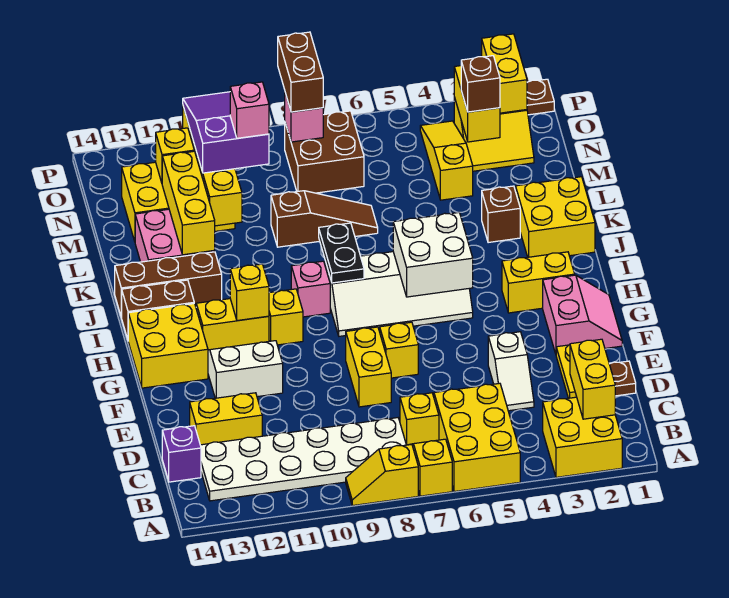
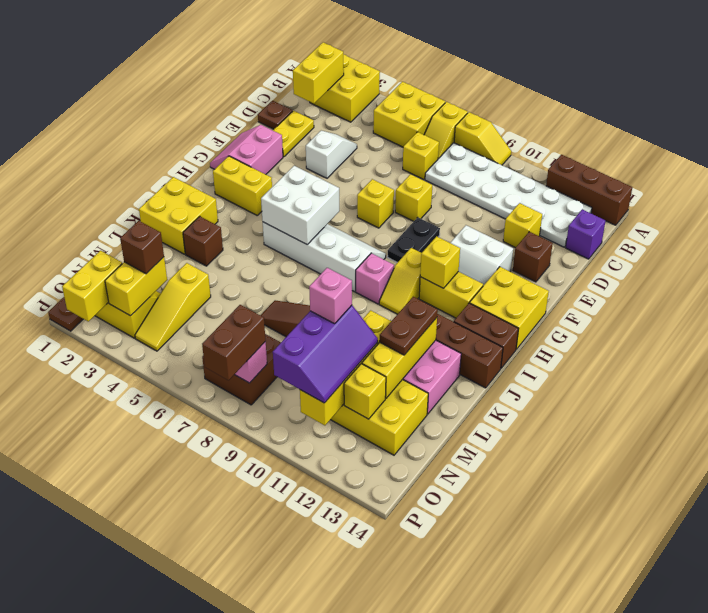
yellow 2x3 brick [434,383,520,492] -> yellow 2x2 brick [373,82,445,147]
none -> brown 1x3 brick [546,155,632,225]
yellow 1x2 brick [190,393,262,445] -> yellow 1x1 brick [503,203,542,248]
yellow 1x2 brick [346,327,391,407] -> yellow 1x1 brick [395,174,432,221]
none -> brown 1x1 brick [513,232,553,282]
black 1x2 plate [319,223,364,283] -> black 1x2 plate moved to [387,217,440,263]
none -> brown 1x2 plate [380,297,438,355]
purple 2x3 slope [183,92,269,173] -> purple 2x3 slope turned to [273,305,378,403]

